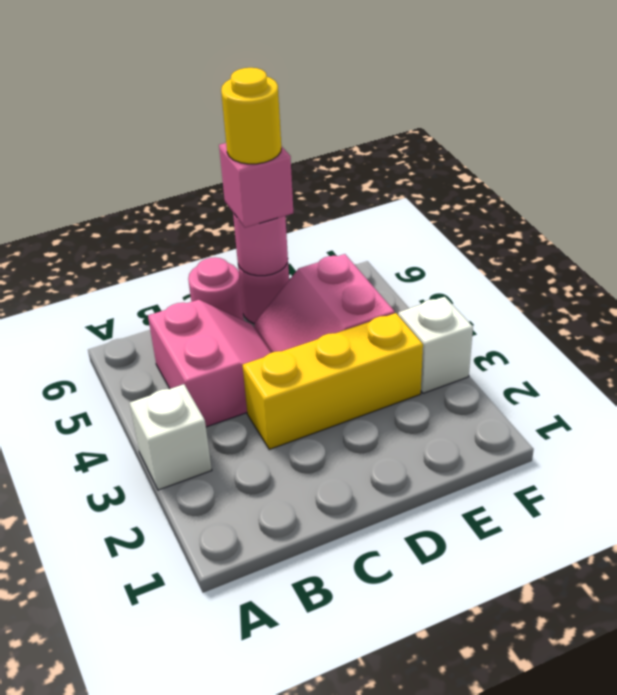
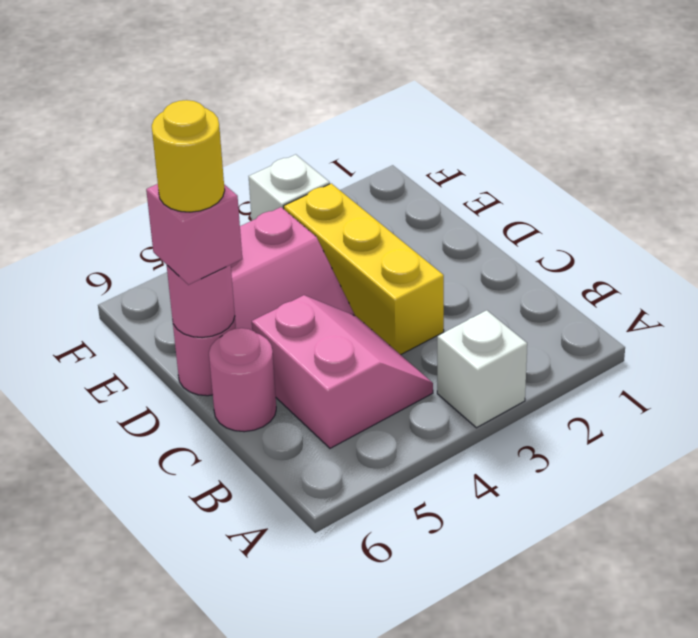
pink 2x2 slope [148,300,271,427] -> pink 2x2 slope turned to [252,295,433,448]

